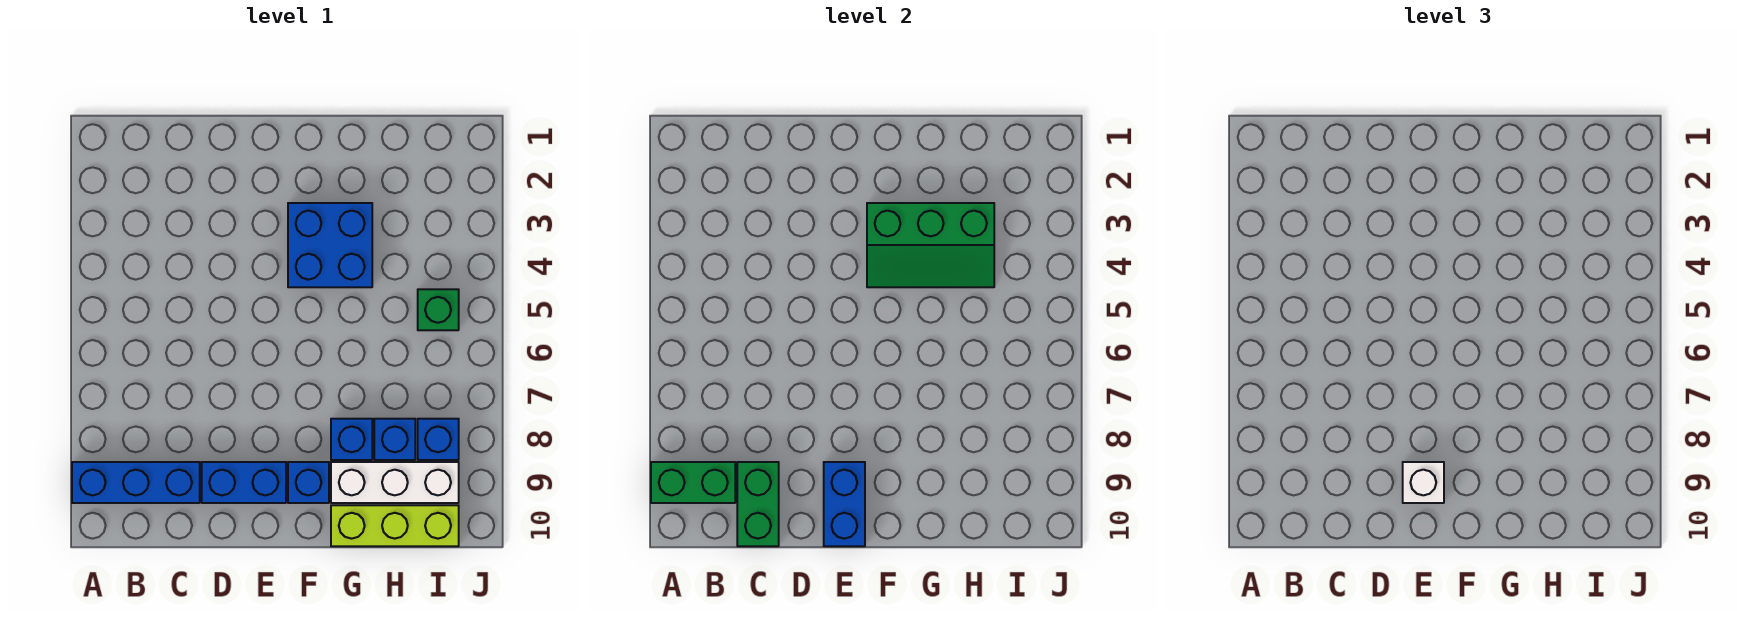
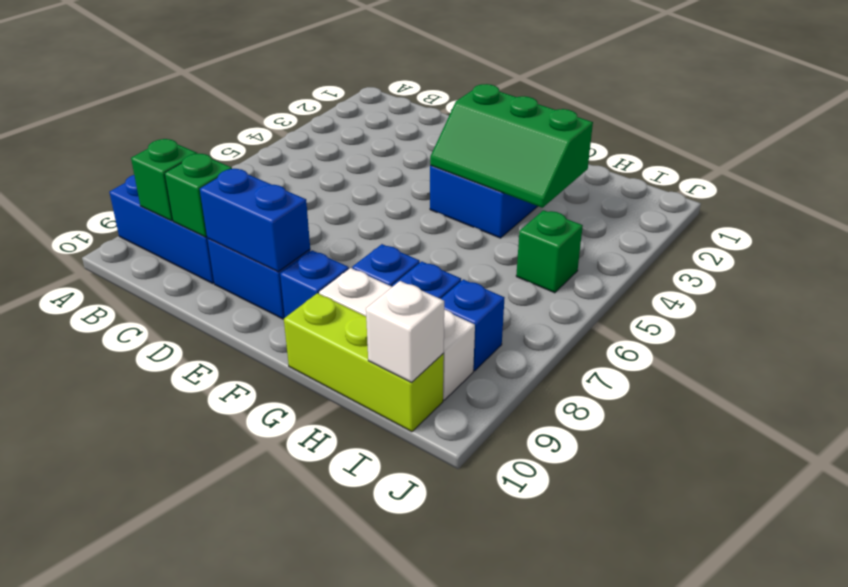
green 1x2 brick [651,462,735,503] -> green 1x1 brick [131,139,197,221]
green 1x2 brick [737,462,779,546] -> green 1x1 brick [165,154,232,237]
blue 1x2 brick [824,462,865,546] -> blue 1x2 brick turned to [200,168,310,272]
white 1x1 brick [1403,462,1444,503] -> white 1x1 brick moved to [366,281,444,382]

